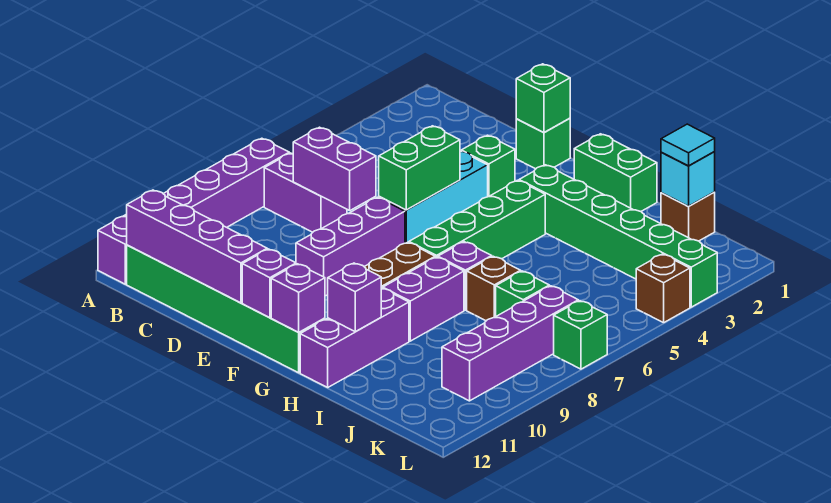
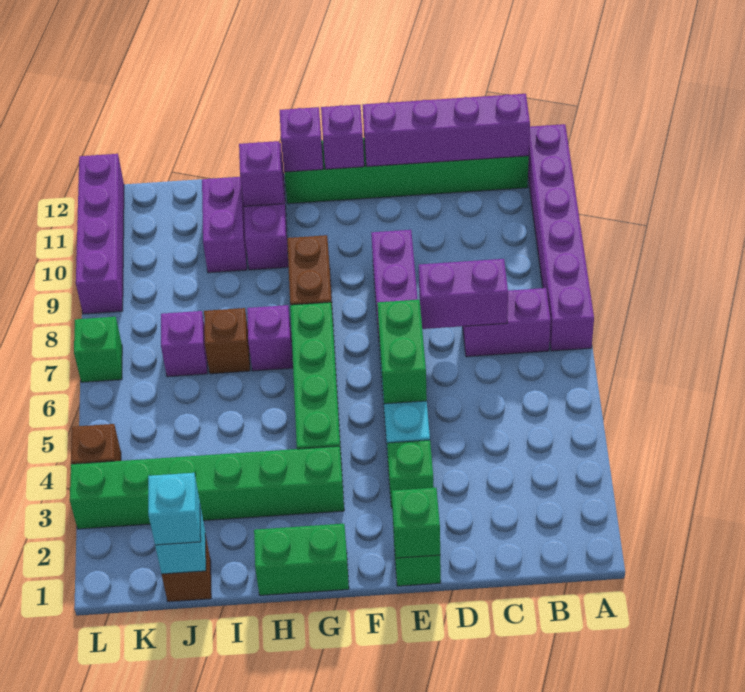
purple 1x2 brick [383,257,464,341] -> purple 1x2 brick moved to [202,177,247,273]
cyan 1x1 tile [661,124,715,166] -> cyan 1x1 brick [148,473,201,545]
green 1x1 brick [496,271,549,316] -> purple 1x1 brick [161,311,207,377]
purple 1x4 brick [442,286,578,401] -> purple 1x4 brick moved to [76,154,124,314]

